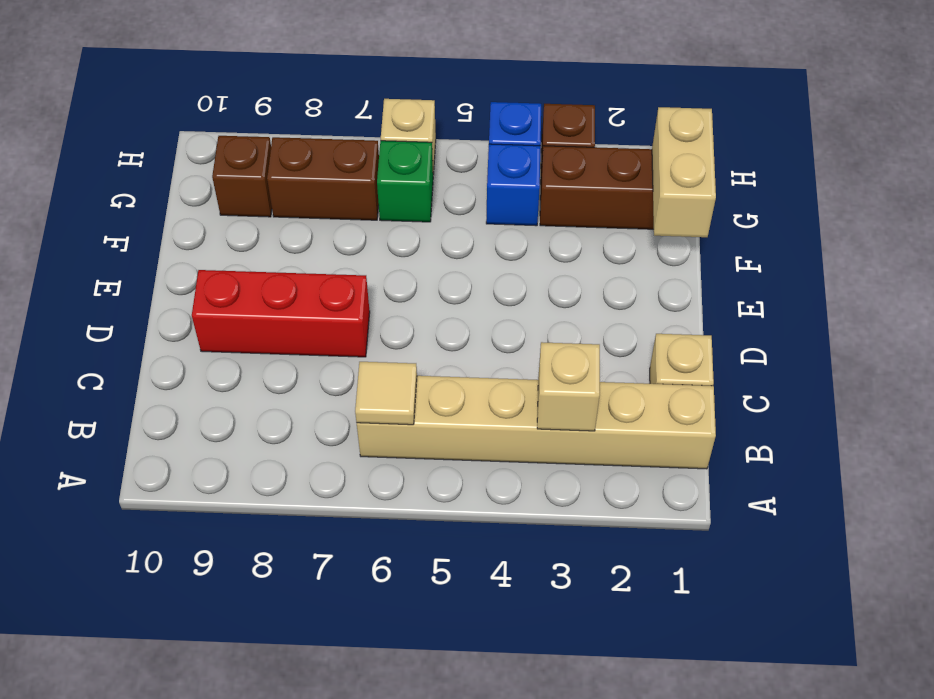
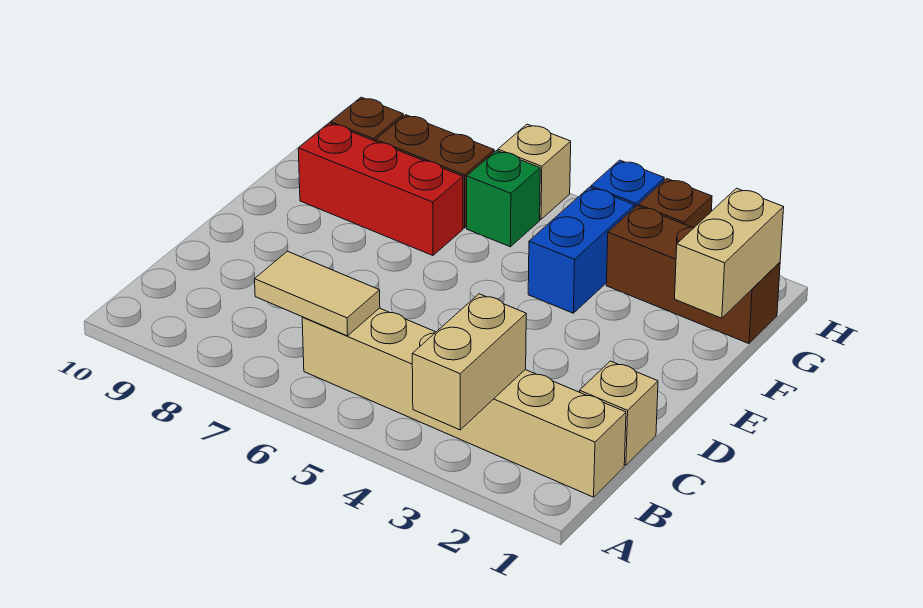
tan 1x1 brick [537,342,600,431] -> tan 1x2 brick [412,294,526,430]
tan 1x1 tile [355,362,417,425] -> tan 1x2 tile [255,251,380,336]
red 1x3 brick [192,270,370,357] -> red 1x3 brick moved to [298,123,463,255]
blue 1x1 brick [486,144,541,226] -> blue 1x2 brick [528,187,635,313]

